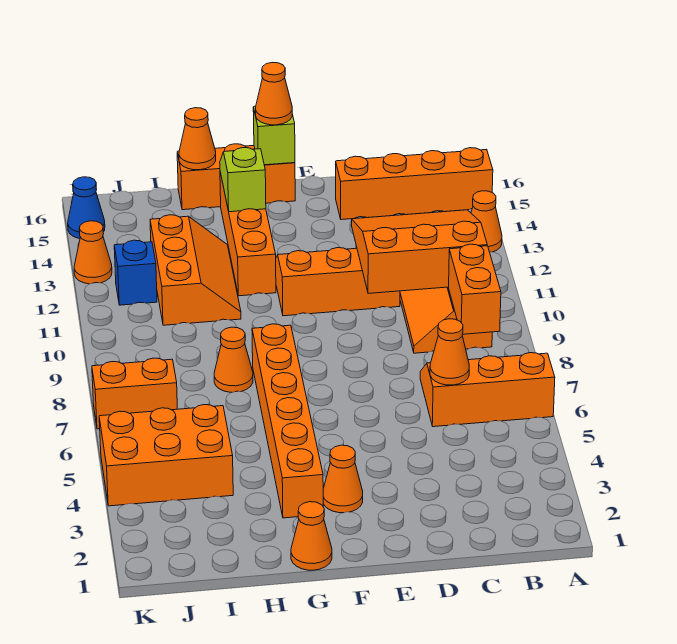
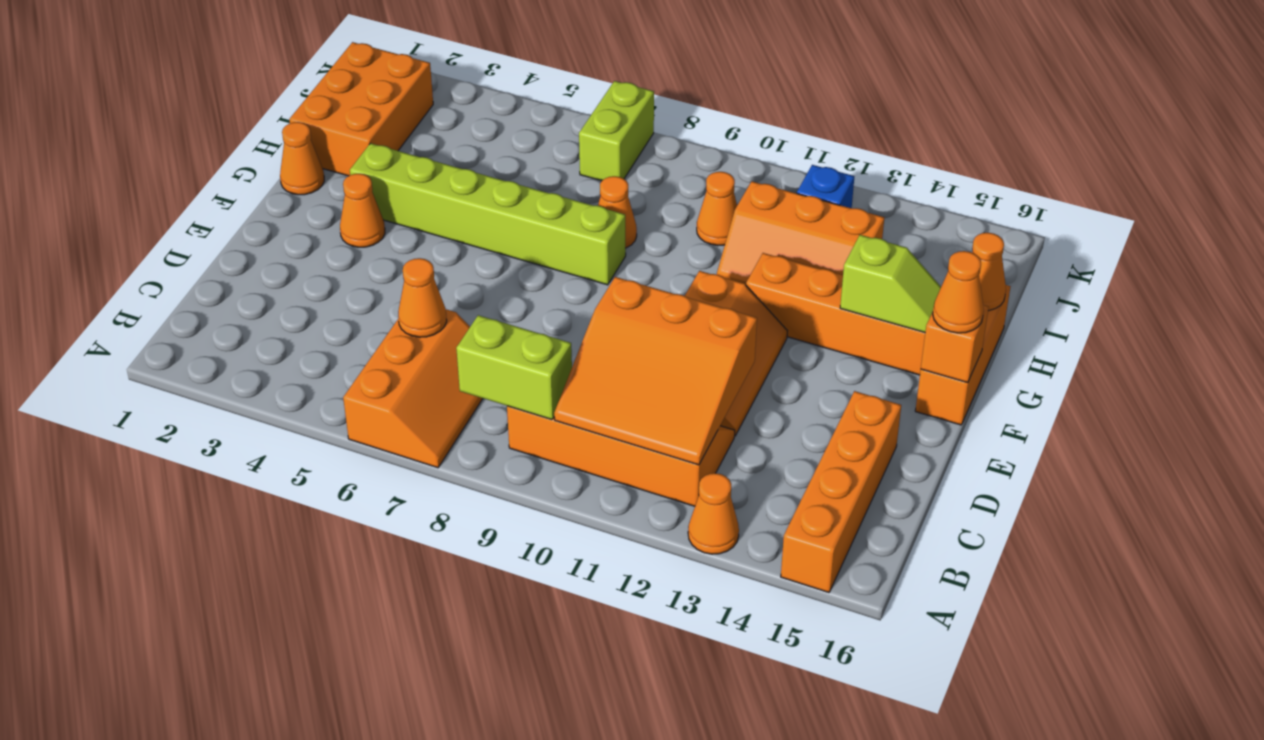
orange 1x2 brick [449,244,501,334] -> lime 1x2 brick [456,315,572,420]
orange 3x3 slope [352,210,487,293] -> orange 3x3 slope turned to [554,277,757,465]
lime 1x1 brick [253,106,295,165] -> orange 1x1 brick [921,305,989,383]
orange 1x6 brick [252,324,323,518] -> lime 1x6 brick [350,143,626,285]
orange 2x3 brick [99,405,233,506] -> orange 2x3 brick moved to [289,42,433,176]
orange 1x2 brick [92,358,177,429] -> lime 1x2 brick [579,81,654,181]
orange 1x1 cone [74,221,112,284] -> orange 1x1 cone moved to [697,172,737,246]
blue 1x1 cone [68,177,105,238] -> none

